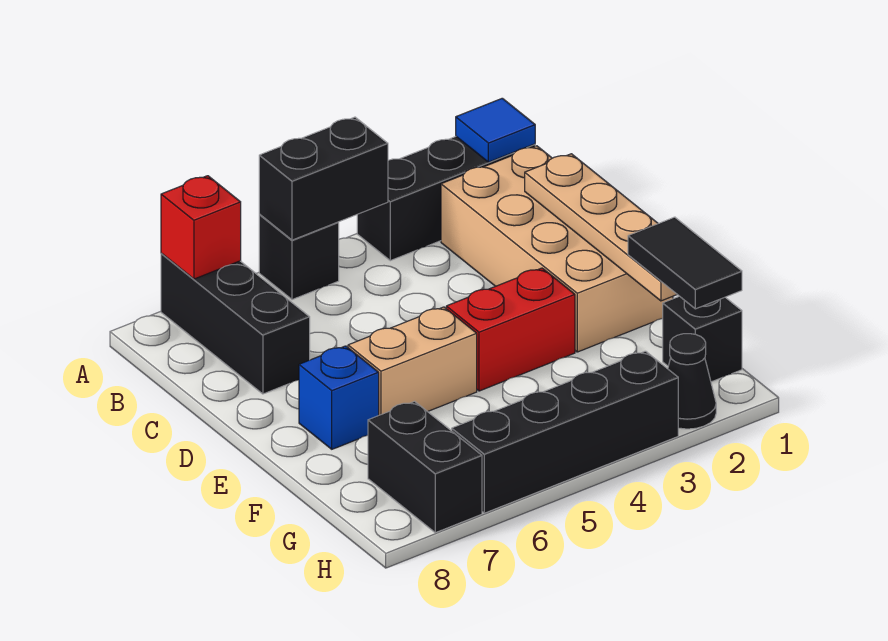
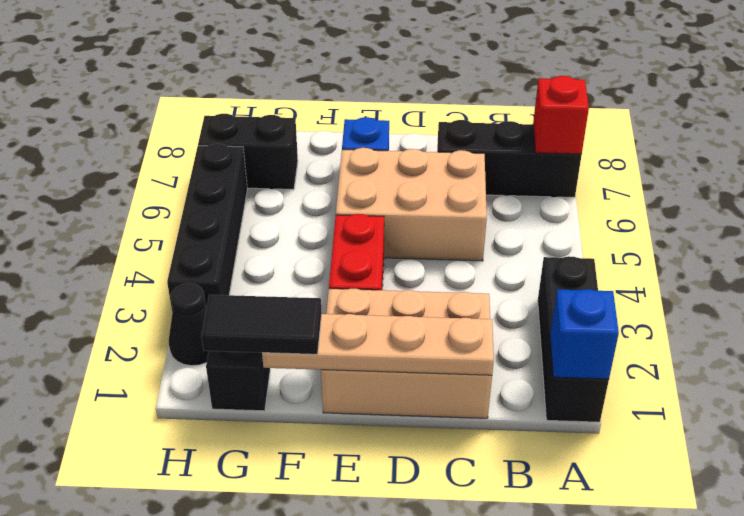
blue 1x1 tile [456,98,535,162] -> blue 1x1 brick [550,289,619,379]
black 1x2 brick [259,117,388,240] -> none
black 1x1 brick [259,215,339,300] -> none
tan 2x4 brick [441,146,673,352] -> tan 2x3 brick [321,289,492,418]
tan 1x2 brick [348,307,477,415] -> tan 2x3 brick [336,148,487,261]

